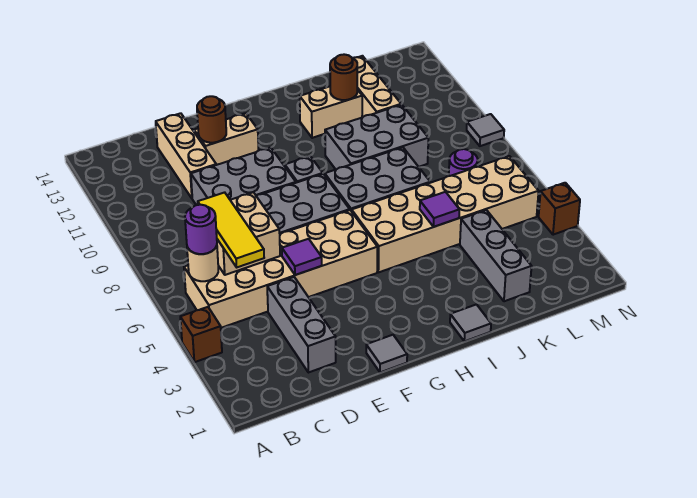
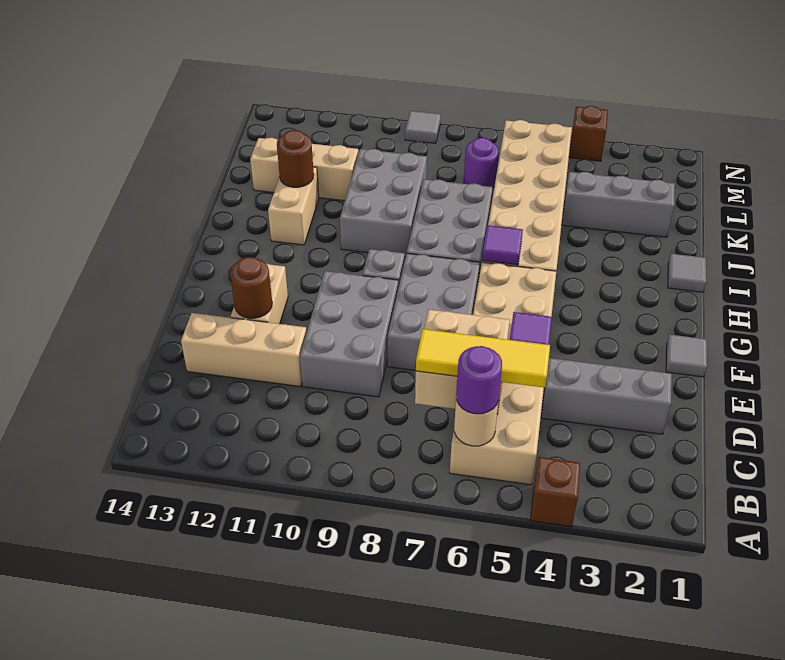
purple 1x1 tile [420,192,460,227] -> purple 1x1 tile moved to [482,225,523,265]

